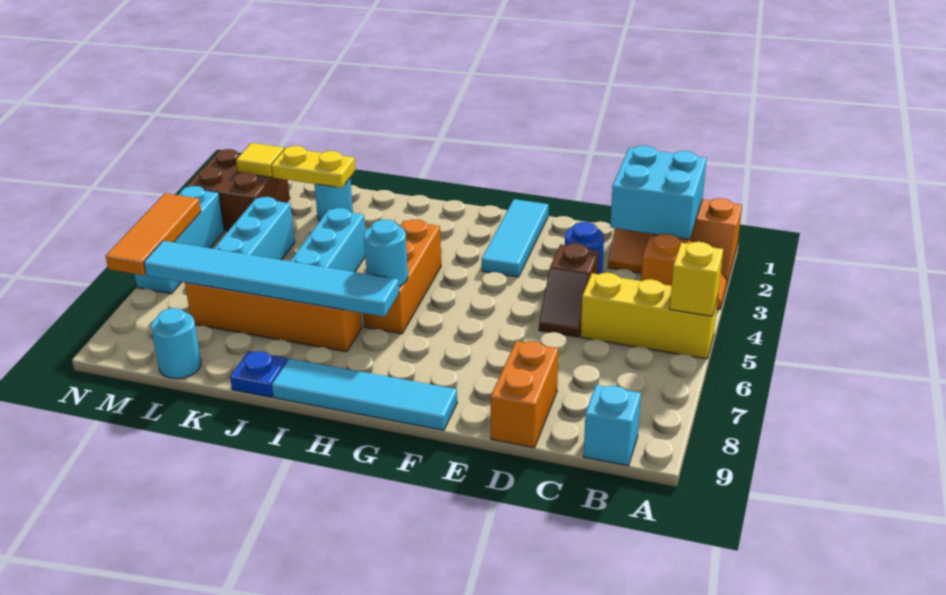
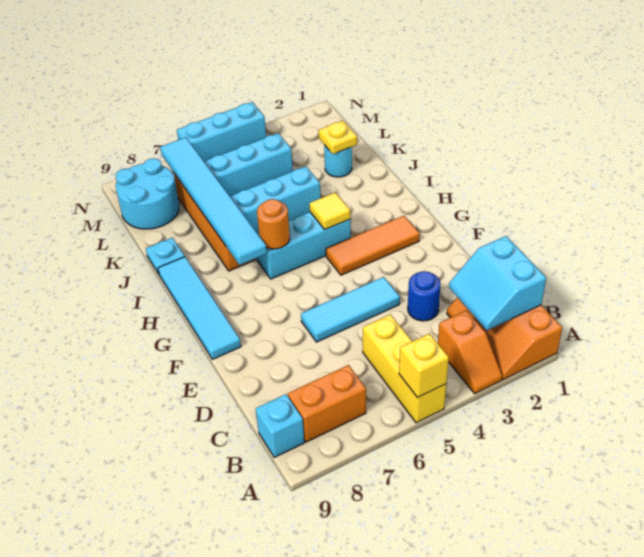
cyan 2x2 brick [610,146,706,239] -> cyan 2x2 slope [449,236,546,330]
brown 1x2 slope [539,244,599,337] -> none
orange 1x2 brick [491,341,558,448] -> orange 1x2 brick moved to [288,365,366,442]
cyan 1x3 tile [482,199,548,277] -> cyan 1x3 tile moved to [301,277,400,342]
orange 1x3 brick [363,219,441,334] -> cyan 1x3 brick [257,212,351,279]
cyan 1x1 round brick [364,220,408,286] -> orange 1x1 round brick [257,199,290,249]
blue 1x1 plate [230,351,287,397] -> cyan 1x1 plate [146,238,185,274]
yellow 1x2 plate [271,146,355,188] -> yellow 1x1 plate [319,121,357,154]
cyan 1x1 round brick [151,308,201,379] -> cyan 2x2 round brick [116,158,179,229]
brown 2x2 brick [186,149,290,231] -> none
yellow 1x1 tile [236,143,284,177] -> yellow 1x1 tile moved to [310,192,351,230]
orange 1x3 tile [106,193,201,275] -> orange 1x3 tile moved to [326,216,420,275]

